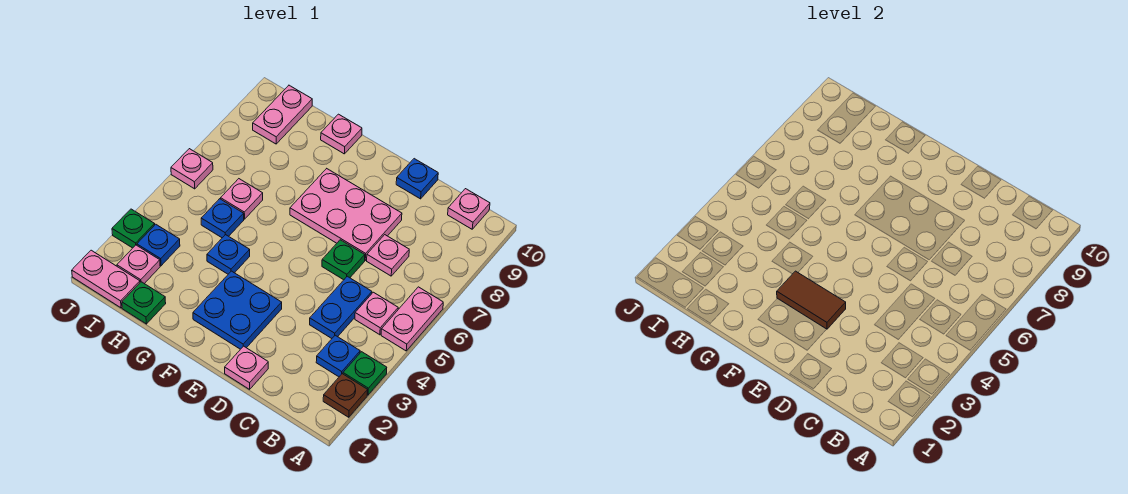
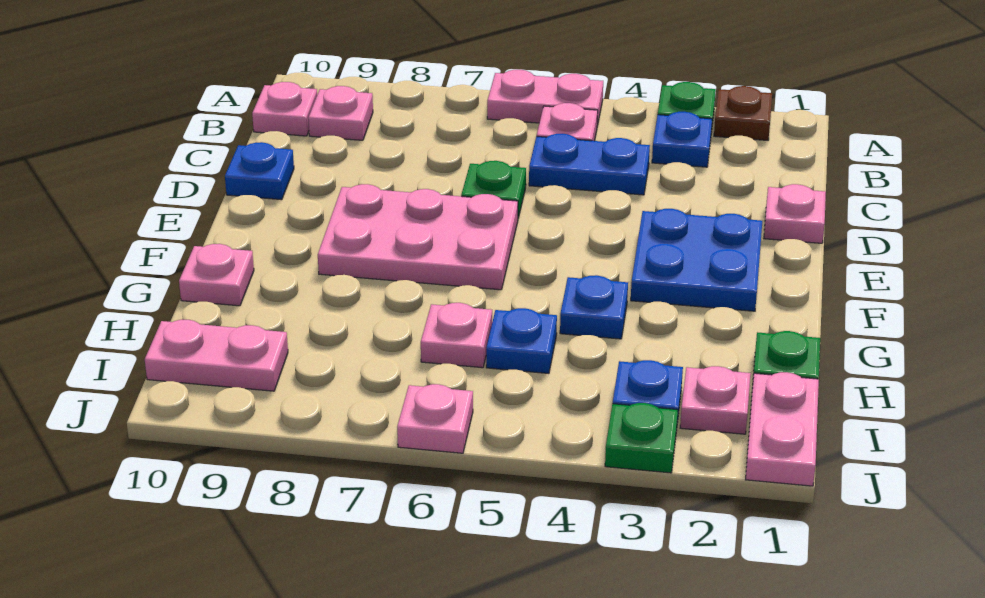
pink 1x1 plate [367,235,409,276] -> pink 1x1 plate moved to [308,86,373,140]
pink 2x3 plate [290,169,402,260] -> pink 2x3 plate turned to [318,184,518,290]
brown 1x2 tile [777,271,846,329] -> none

